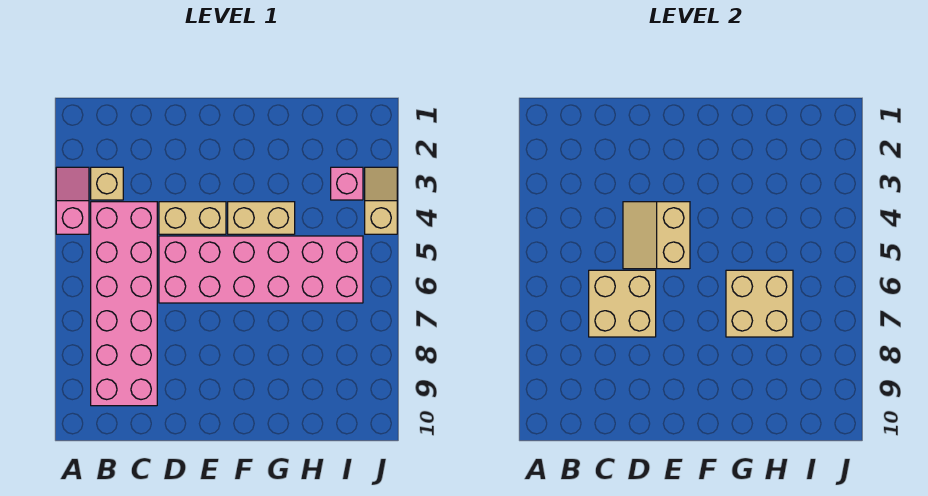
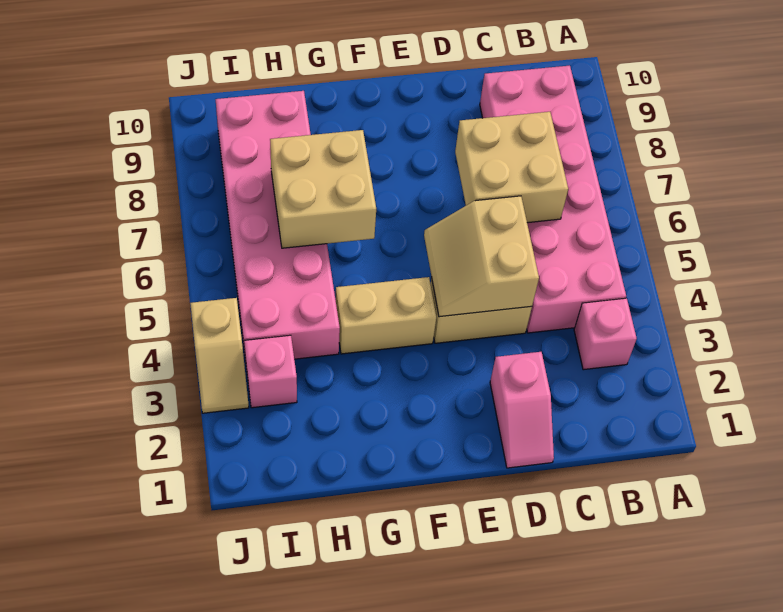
pink 1x2 slope [56,167,89,234] -> pink 1x2 slope moved to [490,352,554,468]
tan 1x1 brick [91,167,123,200] -> pink 1x1 brick [574,298,637,370]
tan 2x2 slope [623,202,690,269] -> tan 2x2 slope turned to [424,196,539,317]
pink 2x6 brick [159,236,363,303] -> pink 2x6 brick turned to [216,91,340,361]

